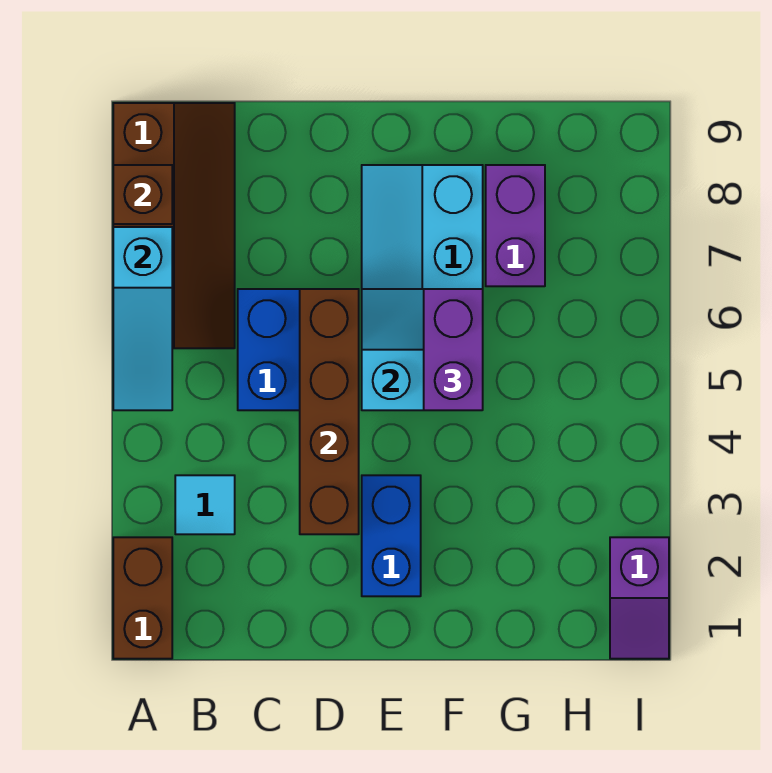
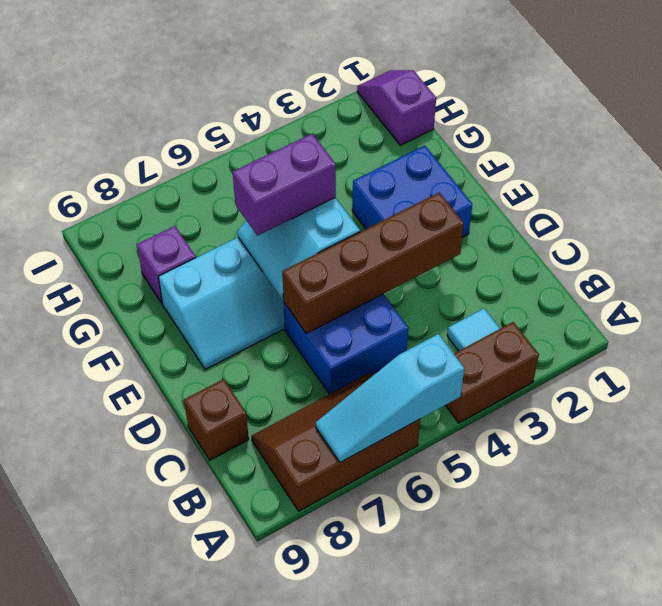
brown 1x2 brick [113,537,172,659] -> brown 1x2 brick moved to [446,322,539,423]
cyan 1x3 slope [113,227,172,410] -> cyan 1x3 slope turned to [316,334,464,462]
brown 2x4 slope [113,103,235,348] -> brown 2x3 slope [251,373,420,511]
brown 1x1 brick [113,165,172,224] -> brown 1x1 brick moved to [184,379,249,460]
blue 1x2 brick [362,475,421,596] -> blue 2x2 brick [352,146,472,237]
purple 1x2 brick [486,165,545,286] -> purple 1x1 brick [137,226,196,304]
purple 1x2 slope [610,537,669,659] -> purple 1x2 slope turned to [357,70,436,145]

